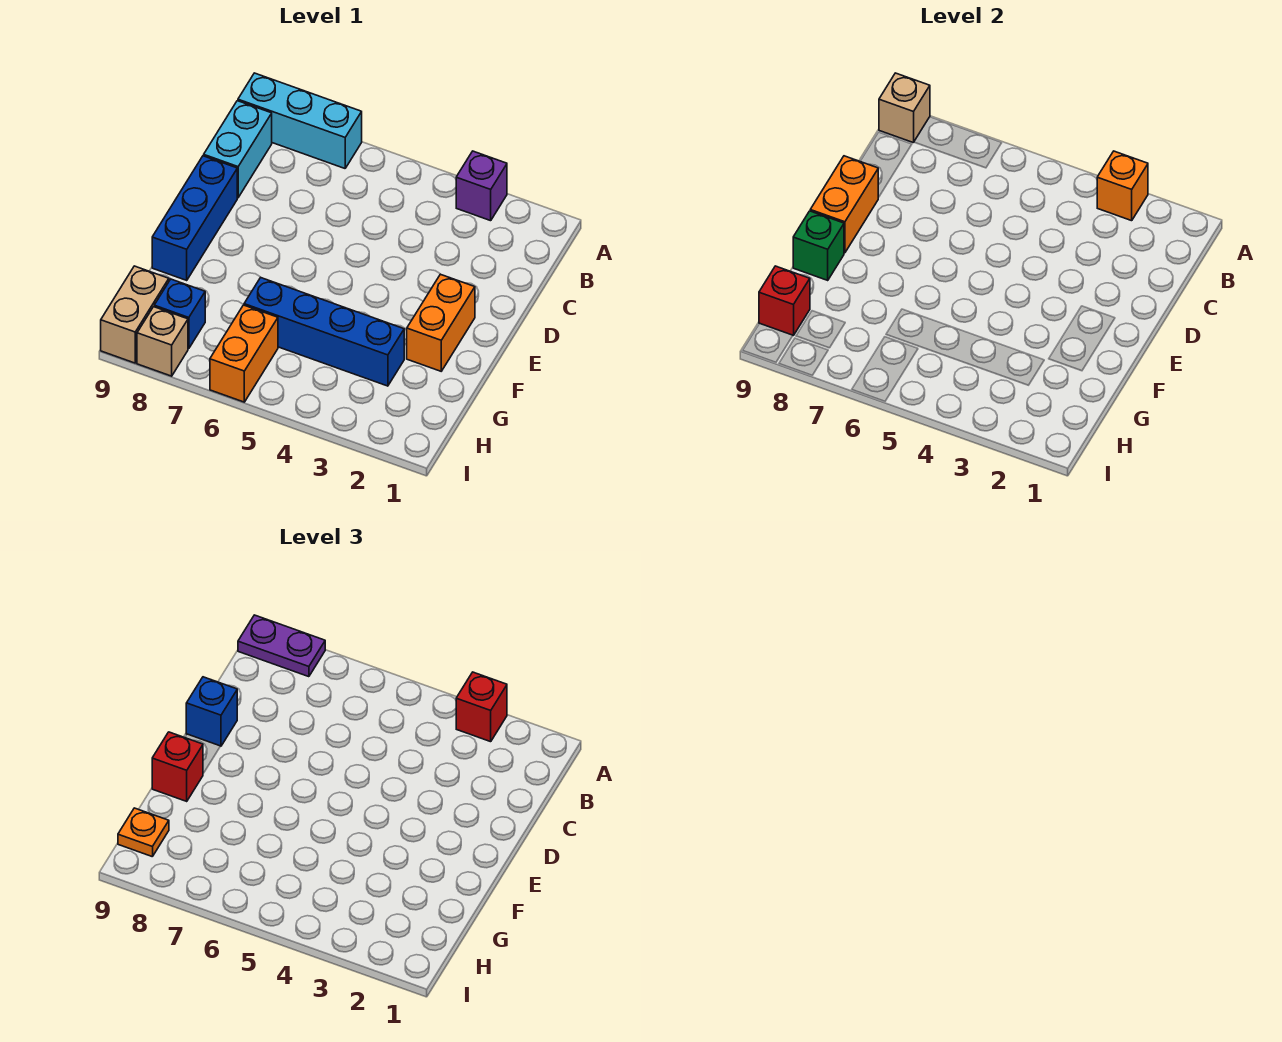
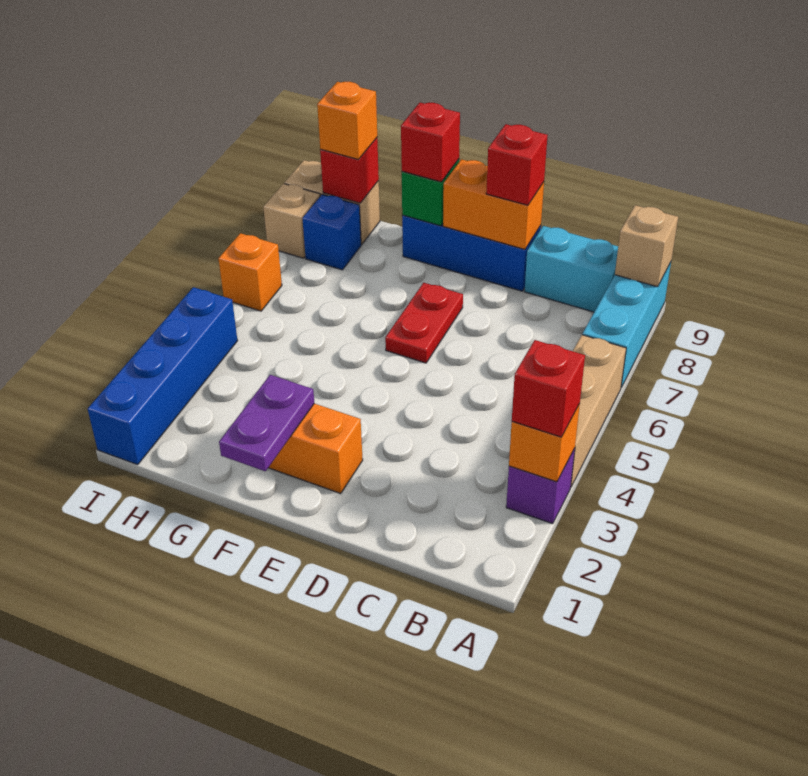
none -> tan 1x3 brick [571,335,626,486]
purple 1x2 plate [238,615,325,677] -> purple 1x2 plate moved to [219,375,314,471]
blue 1x1 brick [186,677,237,746] -> red 1x1 brick [486,124,548,205]
none -> red 1x2 plate [385,283,463,363]
blue 1x4 brick [244,277,404,386] -> blue 1x4 brick moved to [88,287,238,465]
orange 1x2 brick [210,305,278,402] -> orange 1x1 brick [218,233,282,311]
orange 1x1 plate [118,808,169,857] -> orange 1x1 brick [317,82,377,159]

